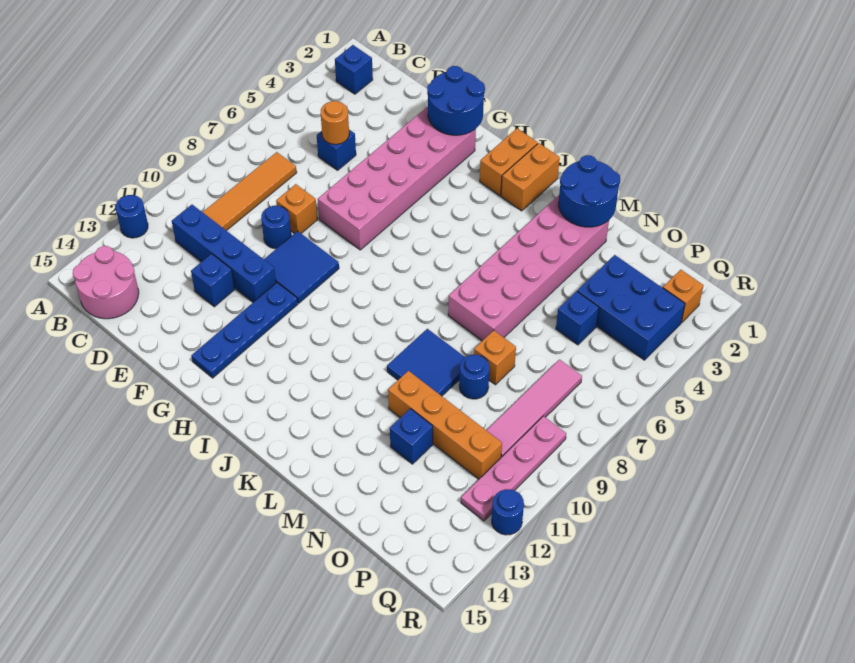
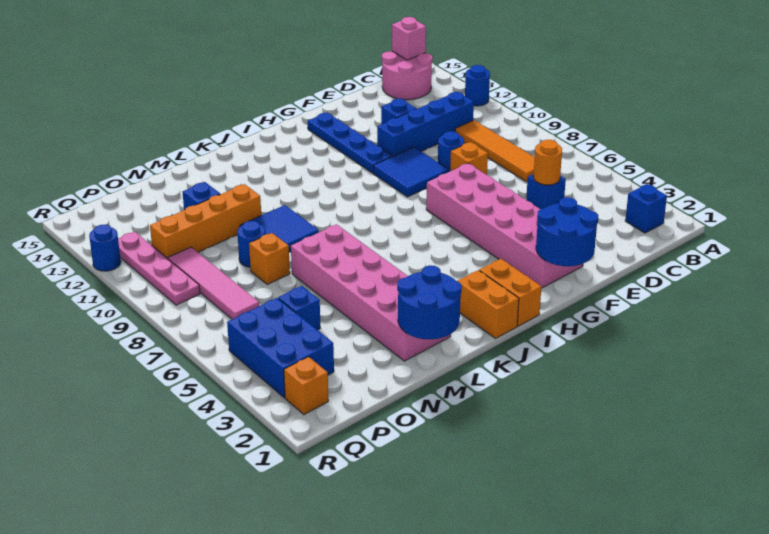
none -> pink 1x1 brick [392,17,426,60]
blue 2x3 brick [577,255,685,360] -> blue 2x3 brick turned to [227,298,334,398]

